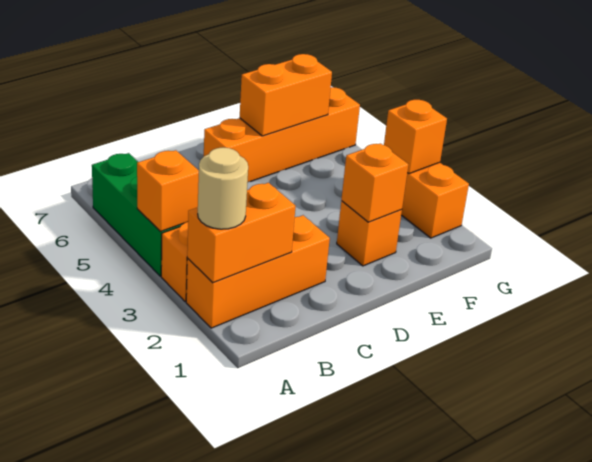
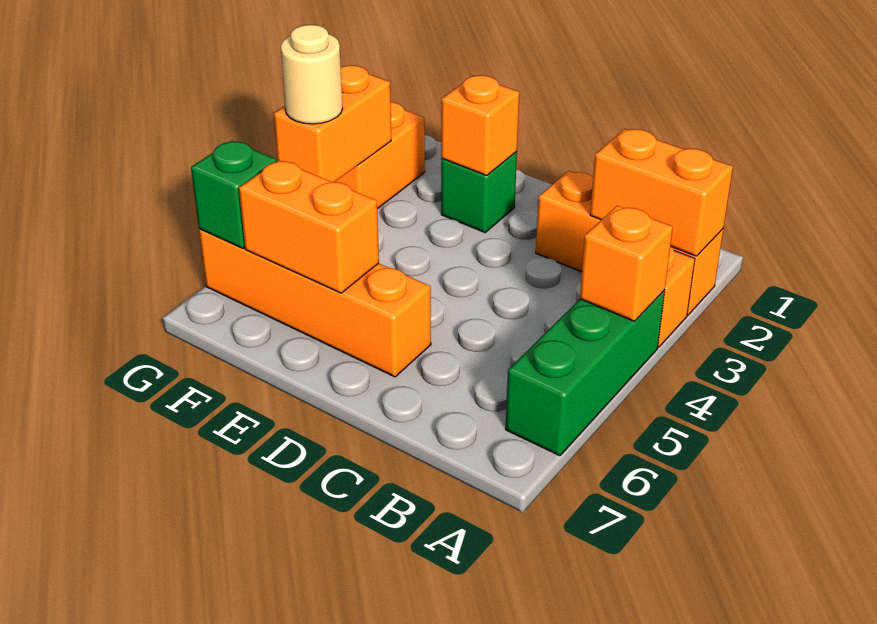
tan 1x1 round brick [198,147,248,229] -> tan 1x1 round brick moved to [281,25,343,124]
orange 1x1 brick [337,201,402,266] -> green 1x1 brick [441,152,517,232]
orange 1x1 brick [384,100,447,174] -> orange 1x2 brick [274,66,391,182]
none -> green 1x1 brick [191,141,277,248]

